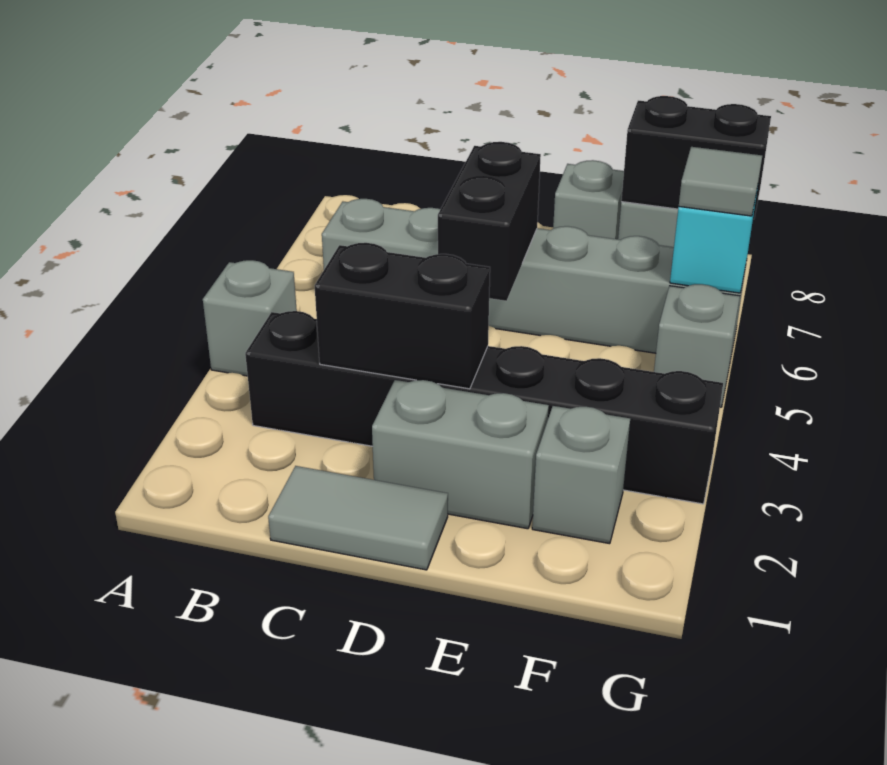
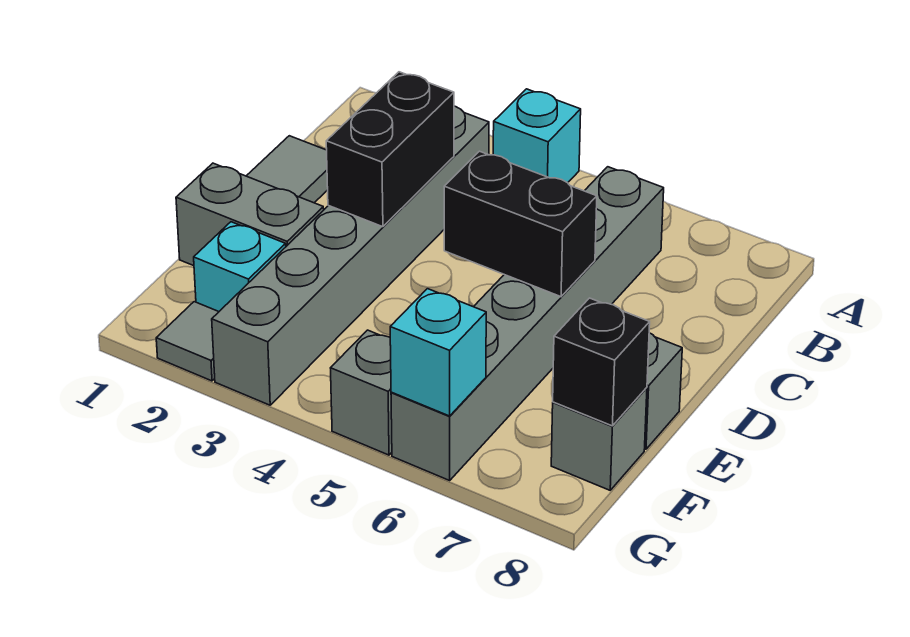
grey 1x1 brick [203,260,297,376] -> cyan 1x1 brick [493,89,581,183]
black 1x6 brick [245,311,723,504] -> grey 1x6 brick [212,106,489,405]
grey 1x2 brick [372,380,549,529] -> grey 1x2 brick turned to [176,163,324,266]
grey 1x1 brick [532,406,630,544] -> cyan 1x1 brick [194,222,286,312]
black 1x2 brick [621,96,771,219] -> black 1x1 brick [553,298,650,426]
grey 1x1 tile [679,147,762,216] -> grey 1x1 tile moved to [156,302,218,381]

